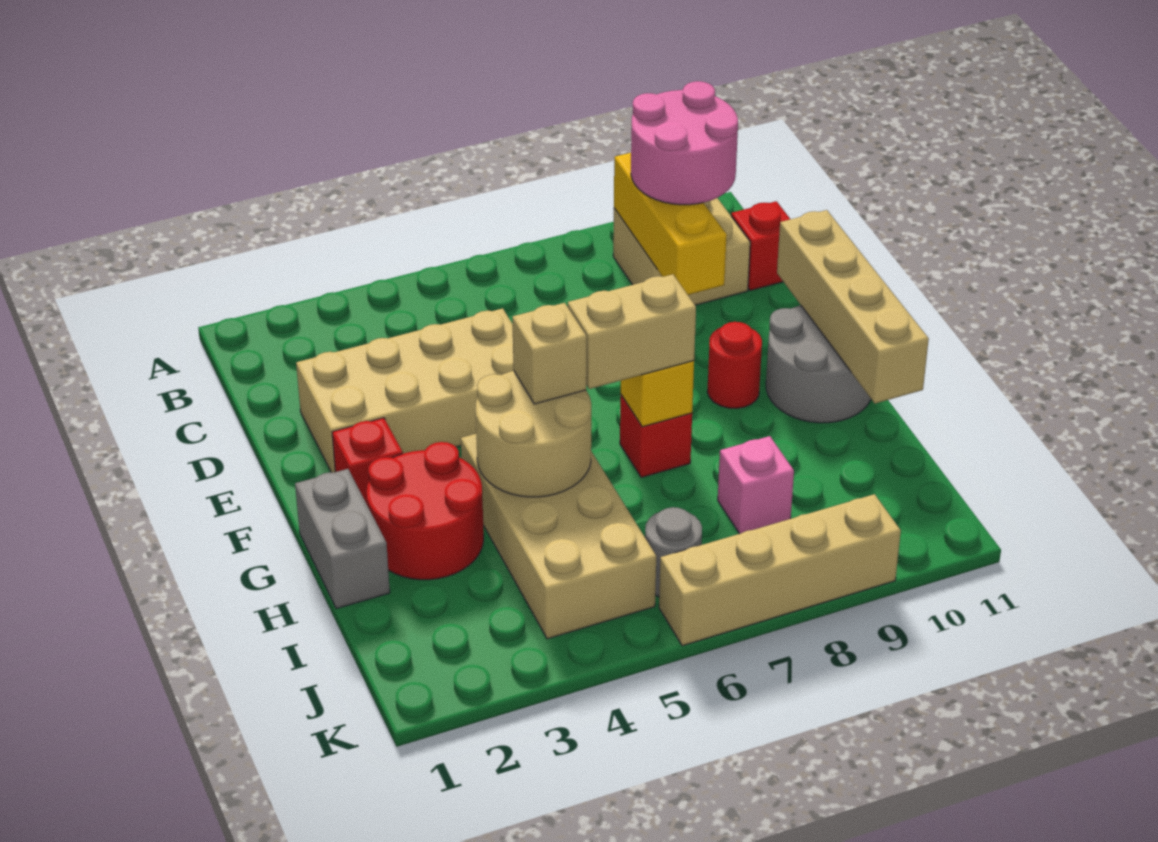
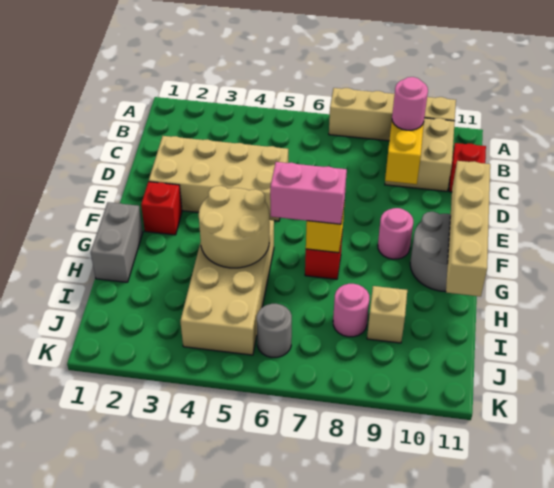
pink 2x2 round brick [631,81,738,205] -> pink 1x1 round brick [392,77,428,130]
red 1x1 round brick [707,322,762,409] -> pink 1x1 round brick [378,208,413,259]
red 2x2 round brick [367,442,484,580] -> none
tan 1x1 brick [512,303,587,404] -> tan 1x1 brick moved to [367,286,407,343]
tan 1x2 brick [568,274,696,389] -> pink 1x2 brick [270,162,347,224]
pink 1x1 brick [718,436,794,534] -> pink 1x1 round brick [333,284,369,337]
tan 1x4 brick [659,494,901,646] -> tan 1x4 brick moved to [329,88,456,141]

